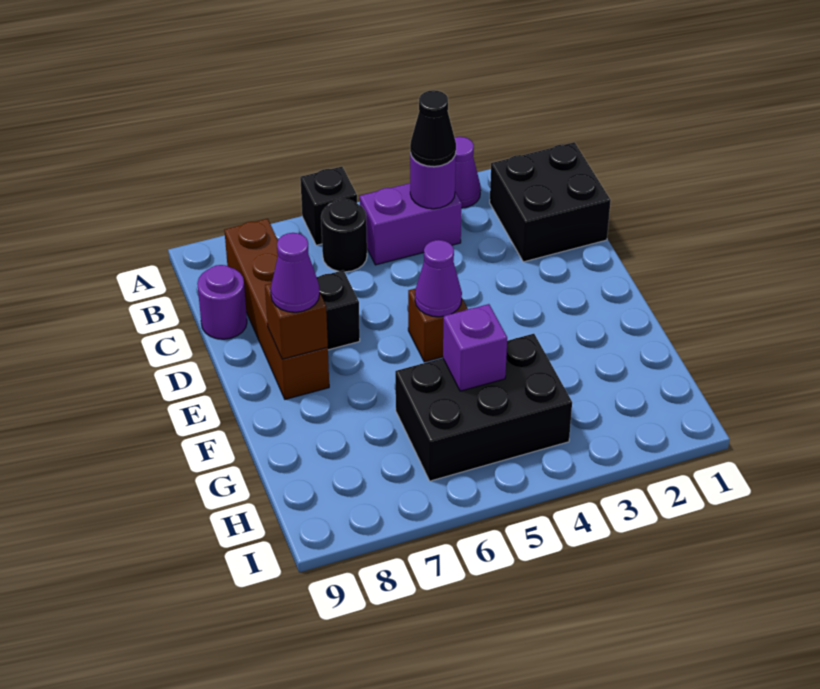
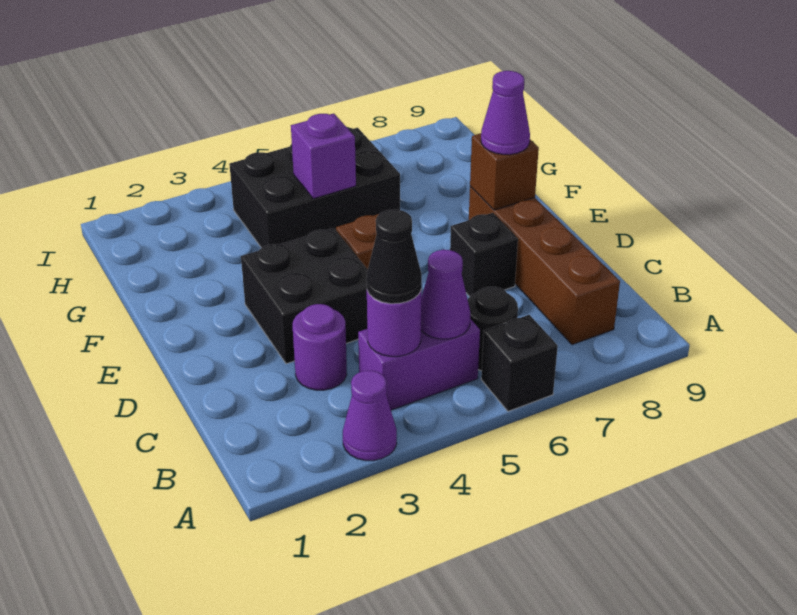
black 2x2 brick [490,142,611,262] -> black 2x2 brick moved to [241,228,368,364]
purple 1x1 round brick [197,265,247,339] -> purple 1x1 round brick moved to [293,304,347,390]
purple 1x1 cone [415,240,462,317] -> purple 1x1 cone moved to [421,250,470,339]

